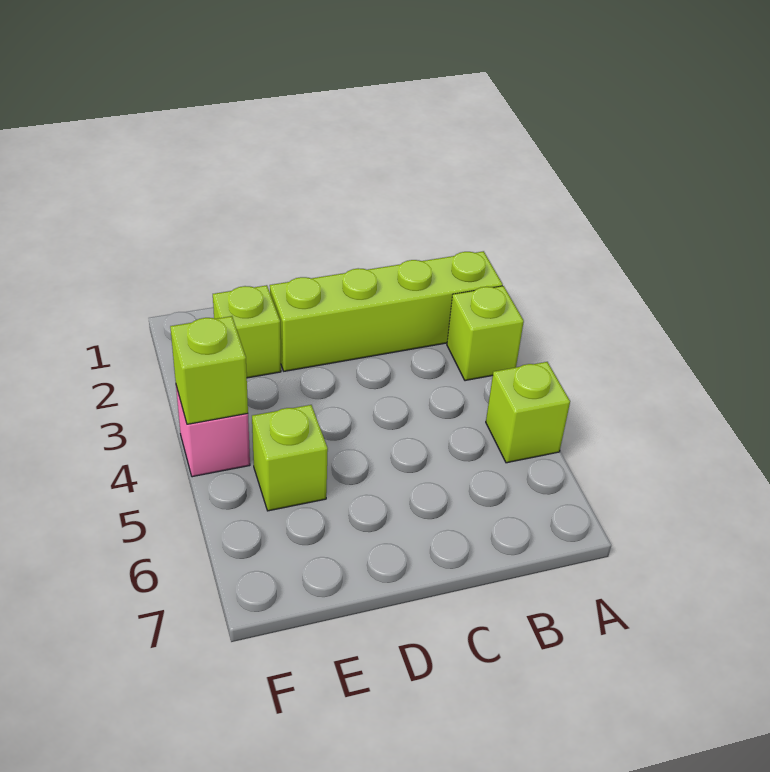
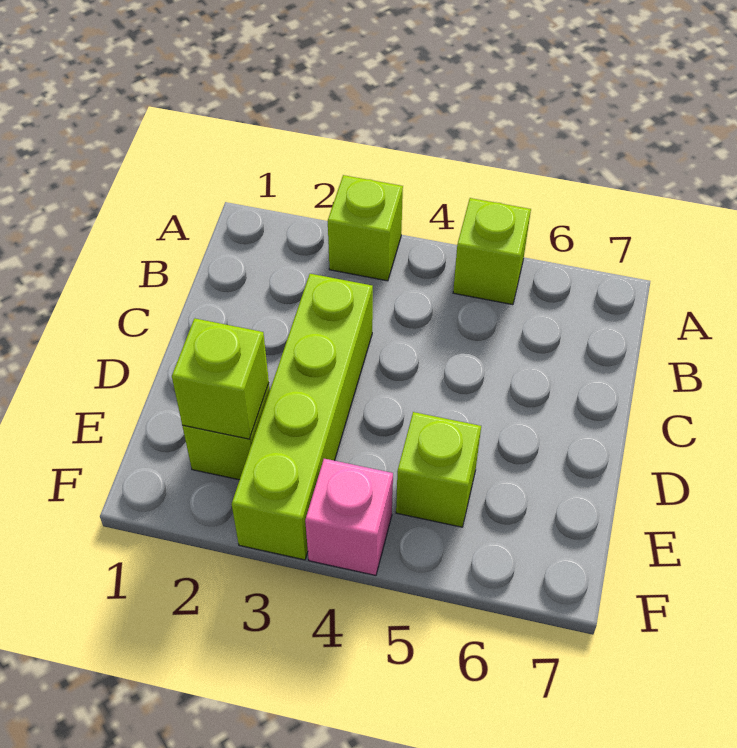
lime 1x4 brick [270,251,503,371] -> lime 1x4 brick moved to [232,274,373,560]
lime 1x1 brick [170,316,248,424] -> lime 1x1 brick moved to [172,318,269,439]

